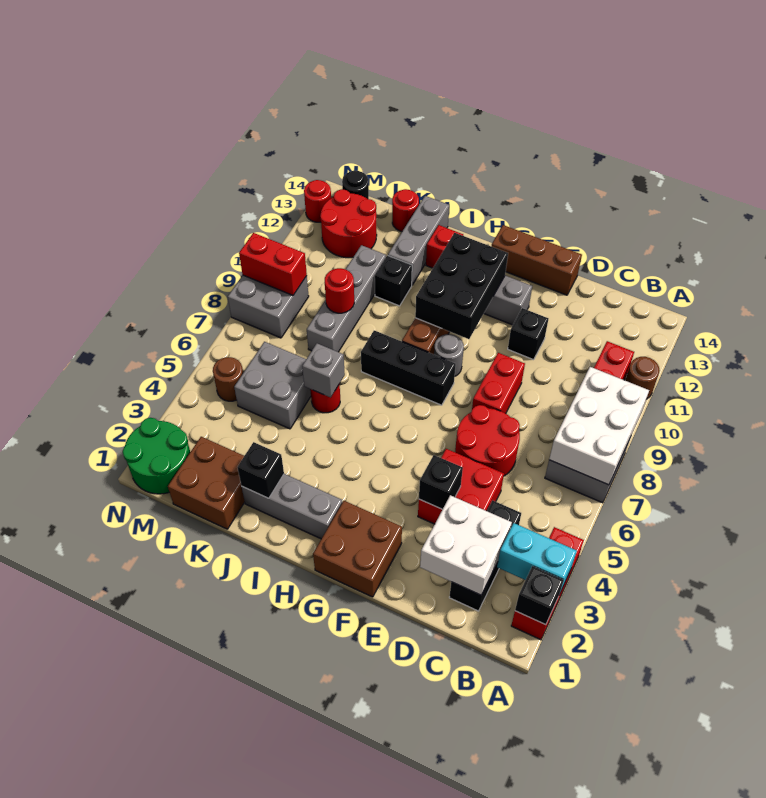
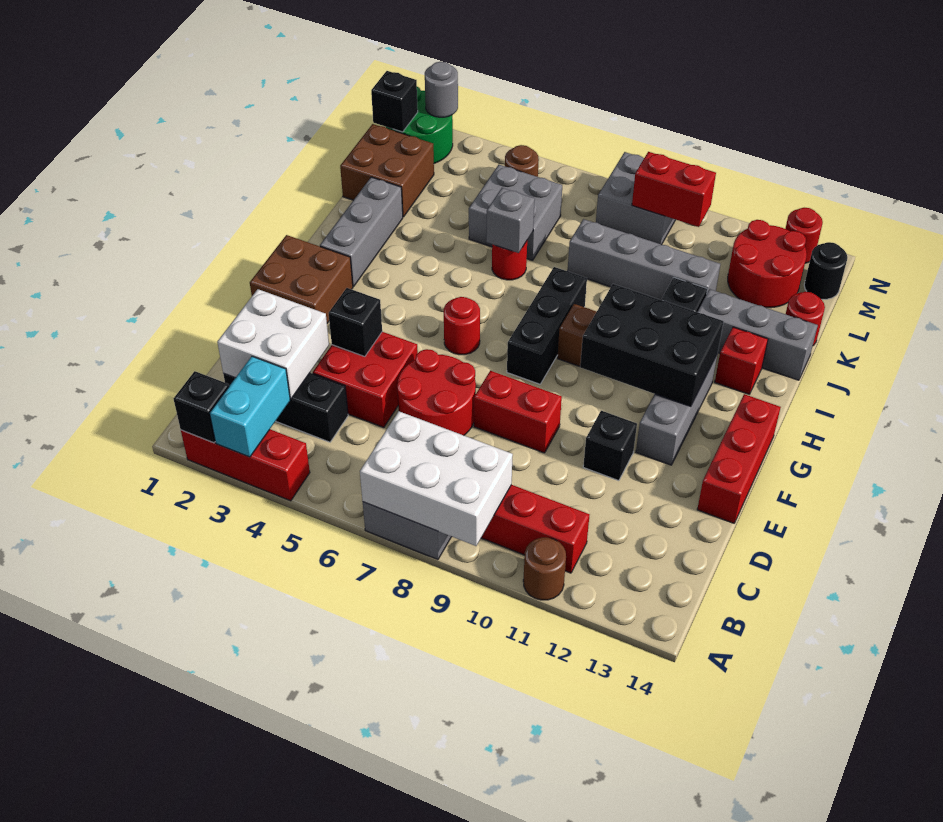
brown 1x3 brick [492,225,582,295] -> red 1x3 brick [697,394,781,523]
grey 1x1 round brick [434,334,464,376] -> grey 1x1 round brick moved to [425,62,458,117]
black 1x1 brick [237,442,284,498] -> black 1x1 brick moved to [371,71,418,132]
red 1x1 round brick [325,268,354,313] -> red 1x1 round brick moved to [444,297,480,355]
red 1x2 brick [239,233,307,295] -> red 1x2 brick turned to [632,152,716,227]

